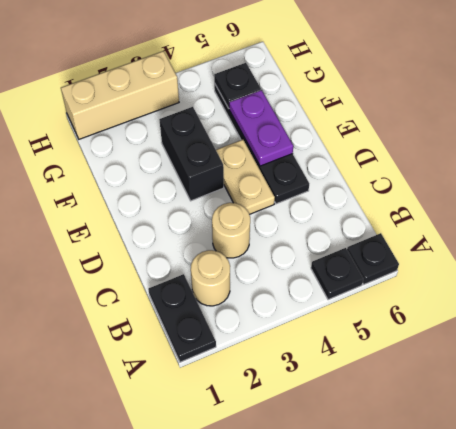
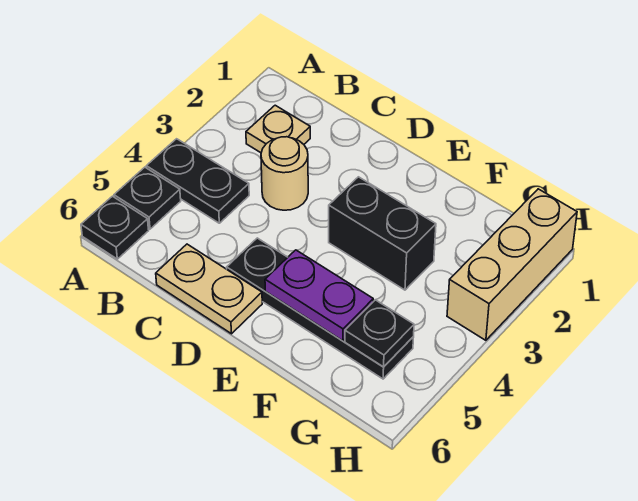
black 1x2 plate [148,274,216,362] -> black 1x2 plate moved to [146,139,249,223]
tan 1x1 round brick [191,250,230,306] -> tan 1x1 plate [246,105,310,153]
tan 1x2 plate [216,140,275,214] -> tan 1x2 plate moved to [156,244,262,334]

